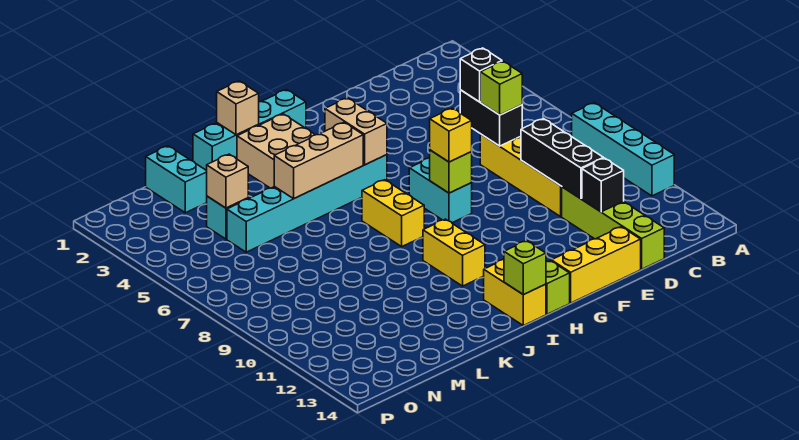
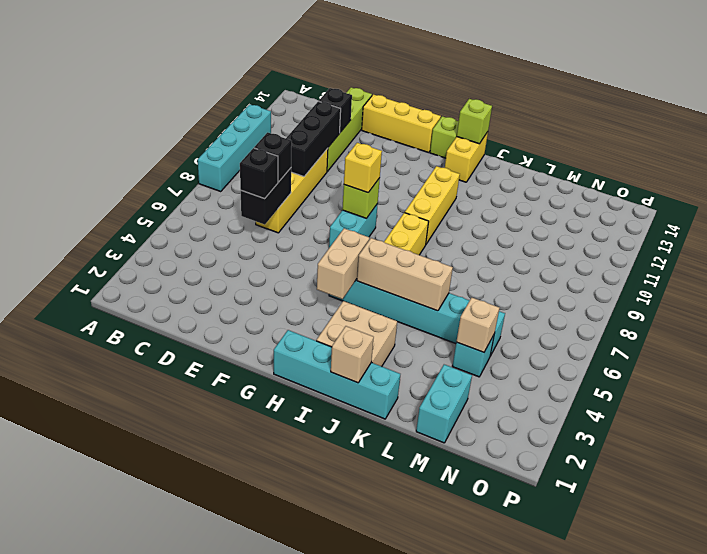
lime 1x1 brick [480,61,522,115] -> black 1x1 brick [254,132,292,182]
yellow 1x2 brick [423,219,485,286] -> yellow 1x3 brick [405,166,460,244]

